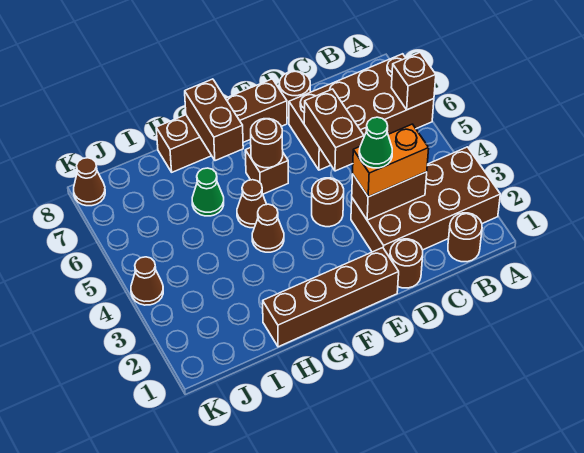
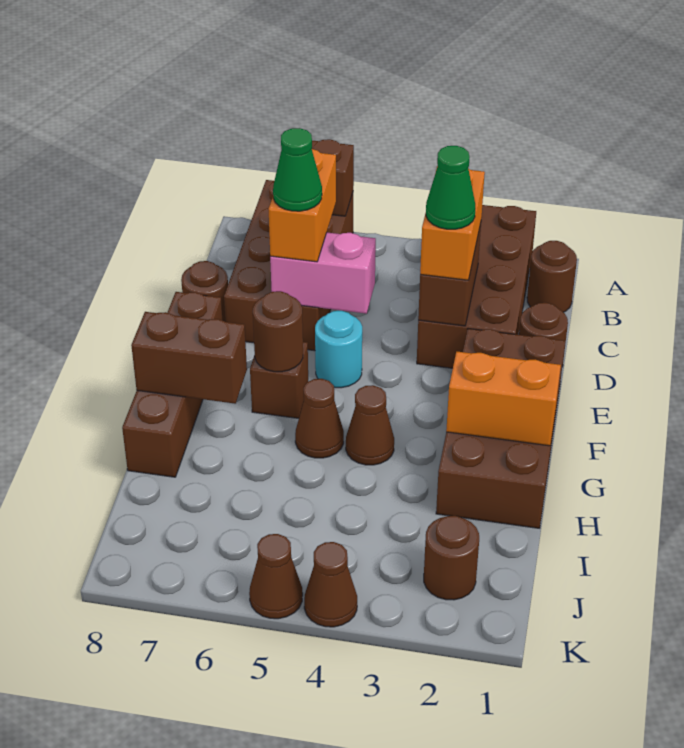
none -> orange 1x2 brick [269,149,336,262]
brown 1x2 brick [304,89,364,171] -> pink 1x2 brick [270,232,376,314]
brown 1x4 brick [263,248,399,347] -> brown 2x4 brick [436,329,565,528]
brown 1x1 round brick [312,178,344,227] -> brown 1x1 round brick moved to [424,516,479,600]
none -> cyan 1x1 round brick [315,311,362,388]
none -> orange 1x2 brick [446,352,561,446]
green 1x1 cone [192,168,224,216] -> green 1x1 cone moved to [273,128,322,211]
brown 1x1 cone [74,158,105,206] -> brown 1x1 cone moved to [249,534,303,619]

